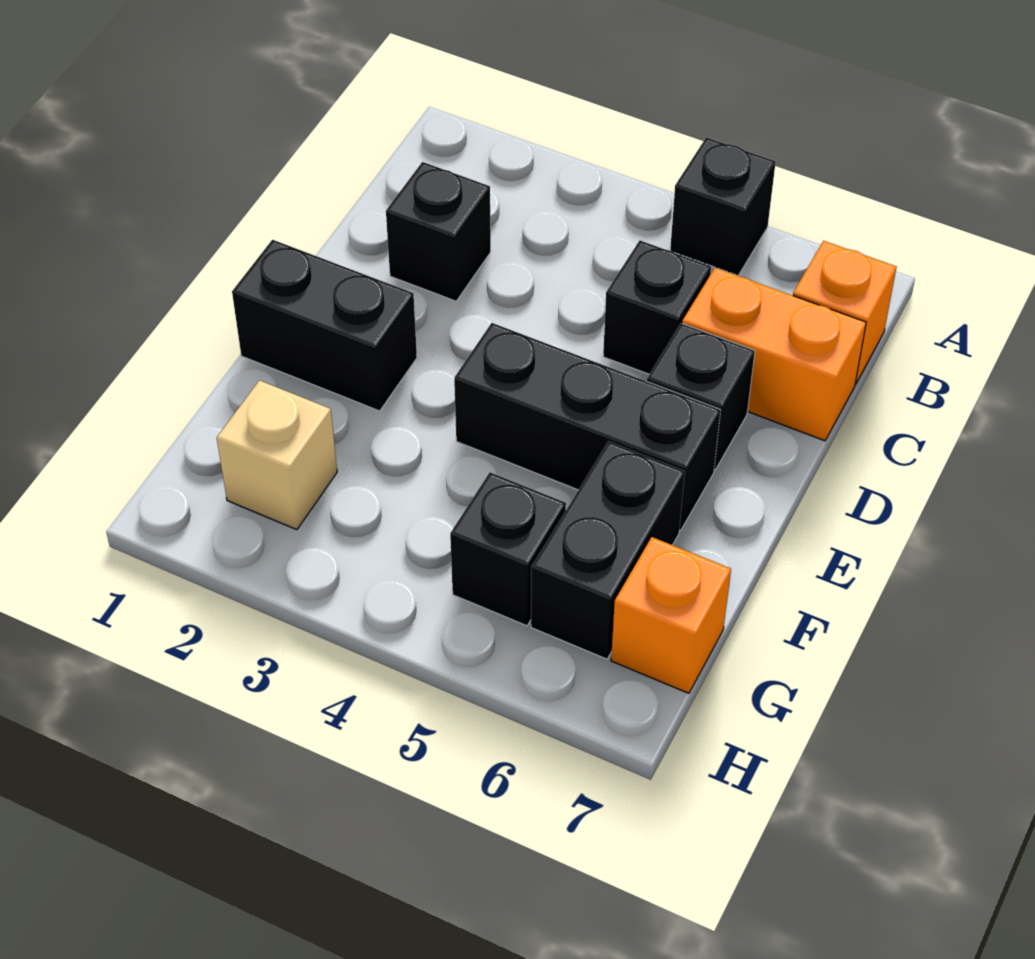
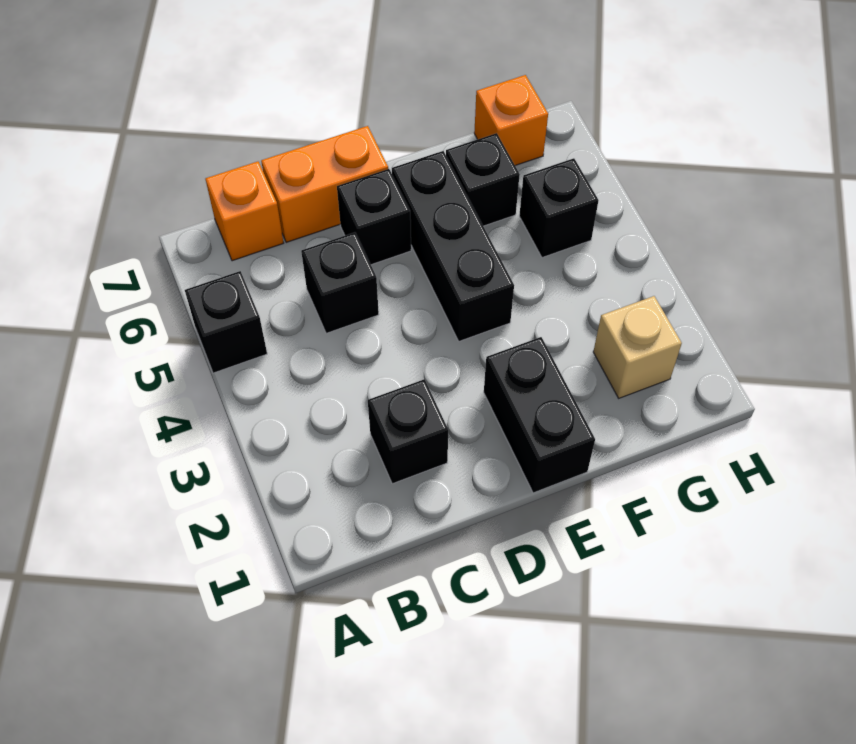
orange 1x2 brick [682,268,866,441] -> orange 1x2 brick turned to [261,126,388,242]
black 1x2 brick [531,441,685,659] -> black 1x1 brick [446,133,520,226]

